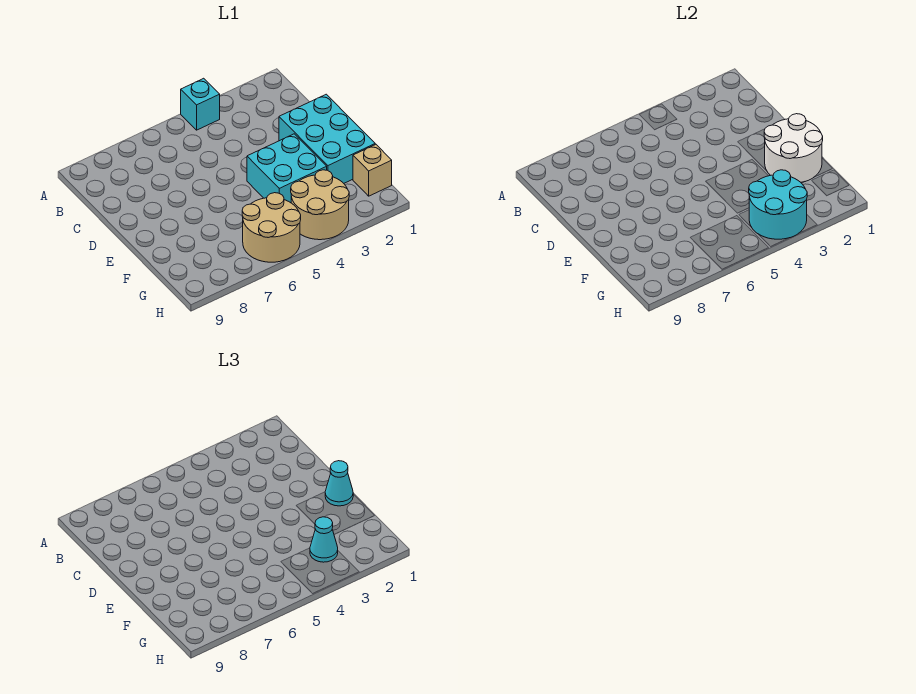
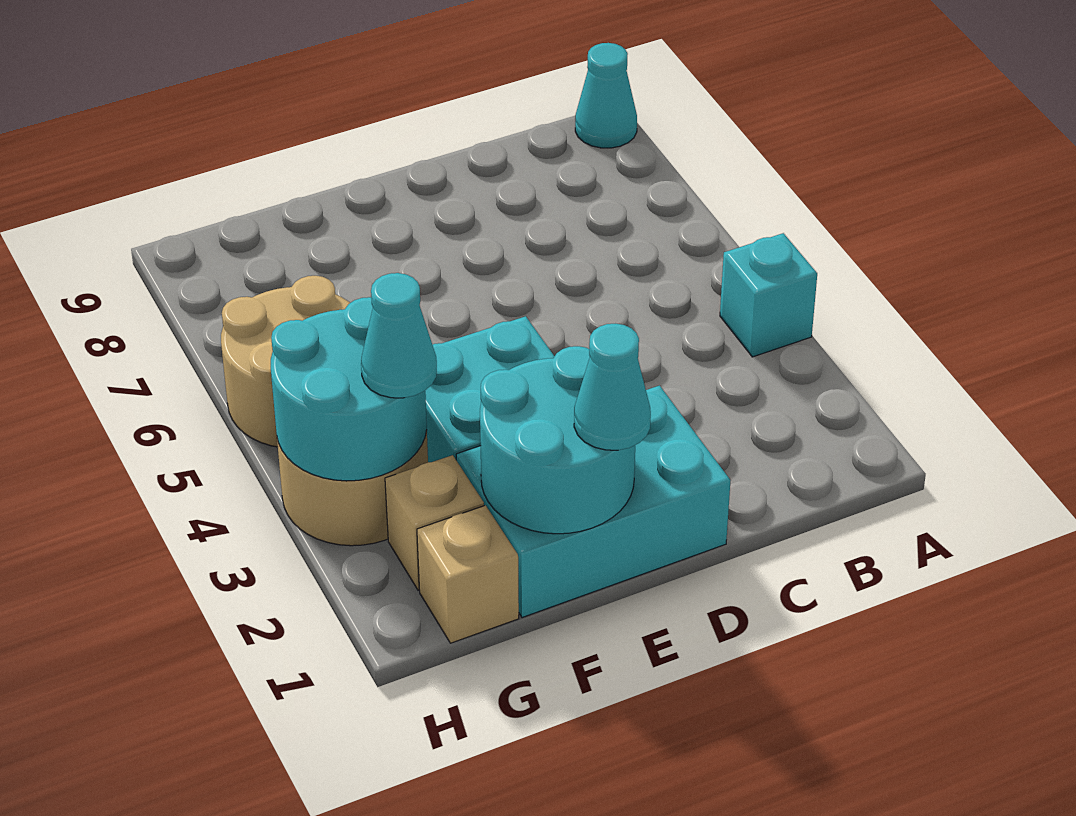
none -> cyan 1x1 cone [575,43,637,148]
white 2x2 round brick [764,114,823,182] -> cyan 2x2 round brick [480,346,635,534]
none -> tan 1x1 brick [385,455,484,590]

